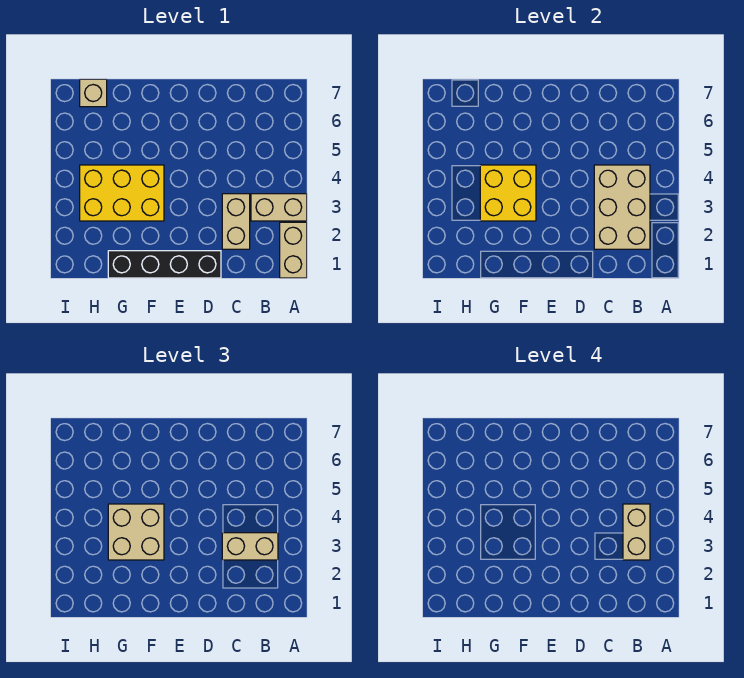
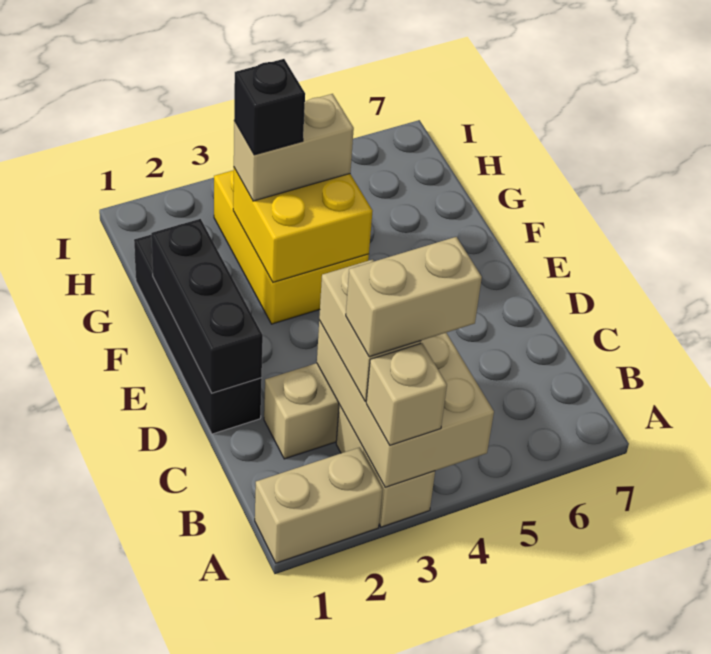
tan 2x3 brick [594,165,650,249] -> tan 2x3 brick turned to [317,321,494,487]
none -> black 1x3 brick [151,219,263,393]
tan 2x2 brick [108,504,164,560] -> tan 1x2 brick [234,94,354,201]
none -> black 1x1 brick [234,59,305,155]
tan 1x1 brick [80,79,107,107] -> tan 1x1 brick moved to [366,343,447,445]

